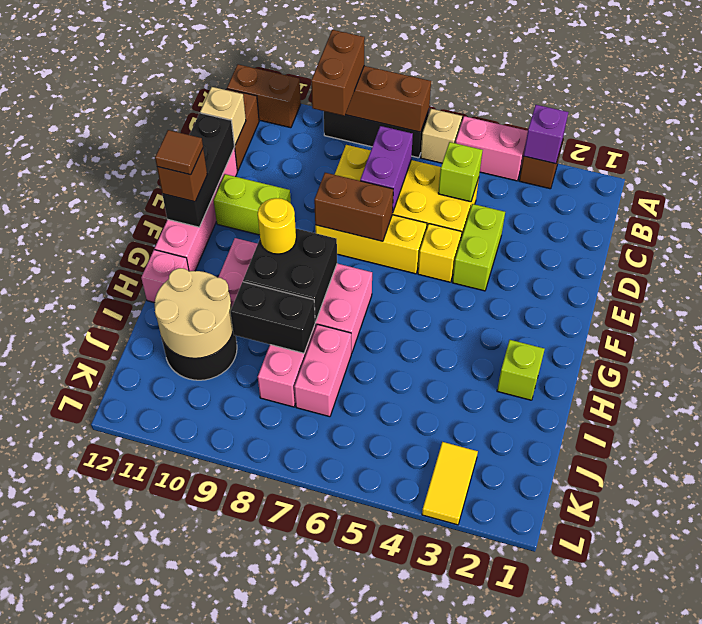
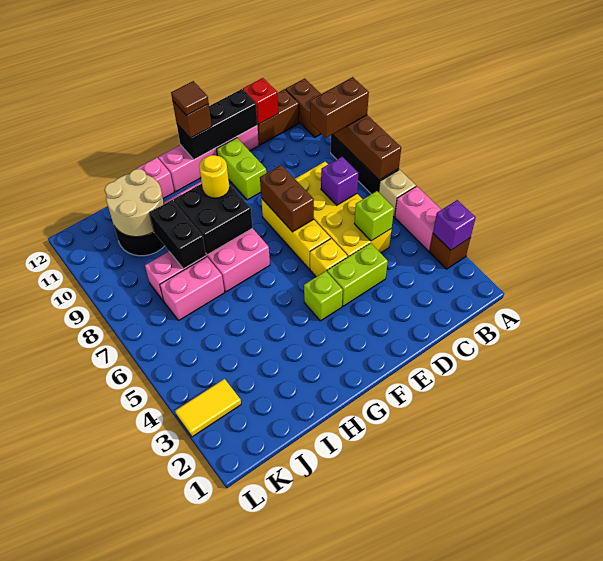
purple 1x2 brick [360,126,413,213] -> purple 1x1 brick [321,157,358,205]
tan 1x1 brick [200,87,246,145] -> red 1x1 brick [243,78,278,125]
lime 1x1 brick [497,340,545,400] -> lime 1x1 brick moved to [304,271,343,321]

